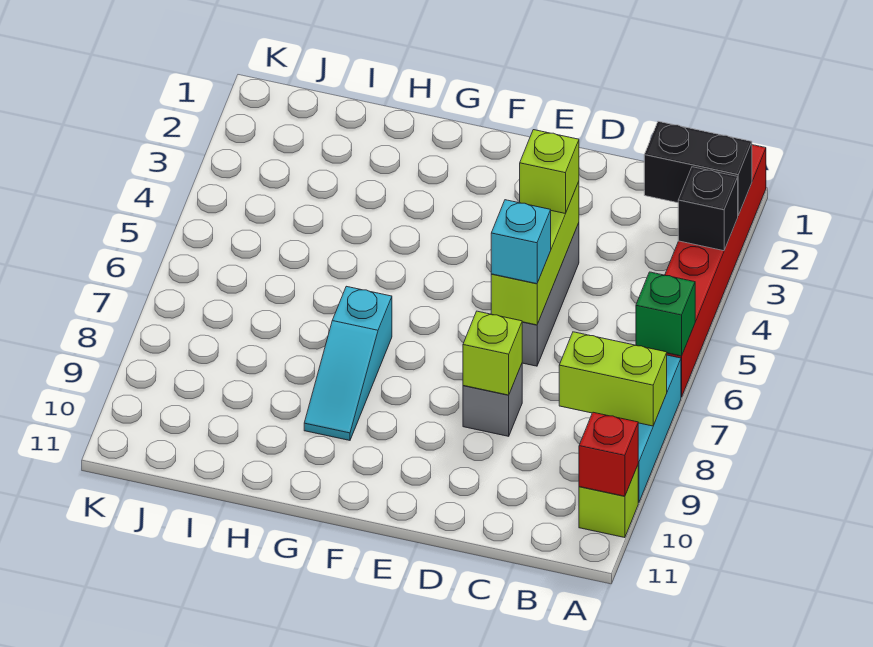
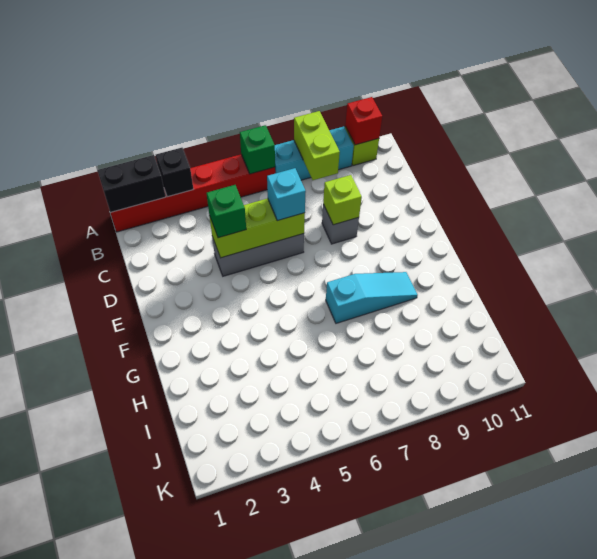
black 1x2 brick [644,121,752,215] -> black 1x2 brick turned to [98,155,166,212]
lime 1x1 brick [520,130,579,214] -> green 1x1 brick [206,185,246,238]

